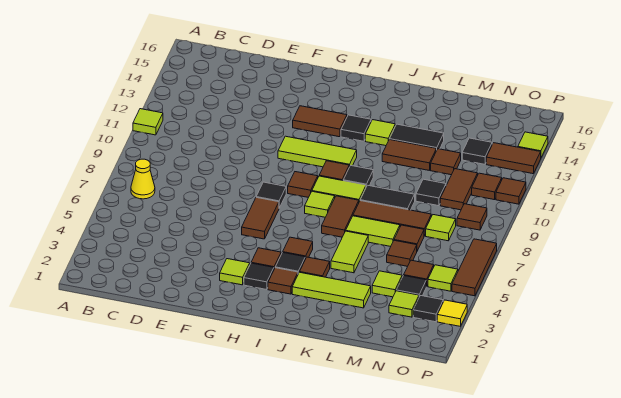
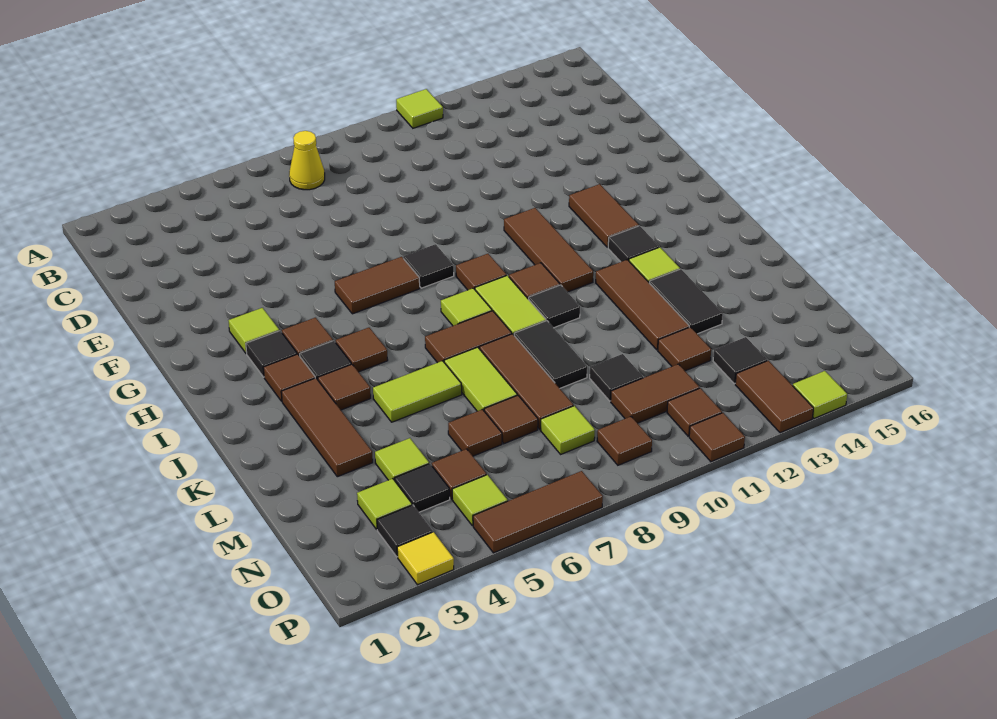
lime 1x3 tile [278,136,357,167] -> brown 1x3 tile [504,208,593,292]
lime 1x3 tile [292,272,371,308] -> brown 1x3 tile [281,378,373,477]
brown 1x2 tile [382,139,436,170] -> brown 1x3 tile [596,260,689,350]

